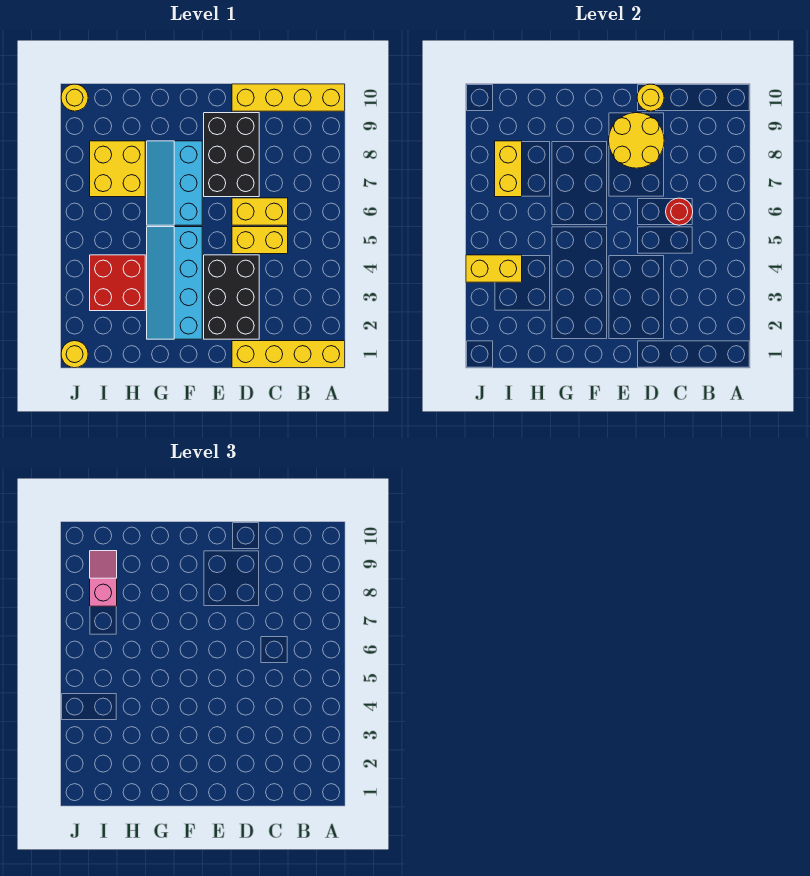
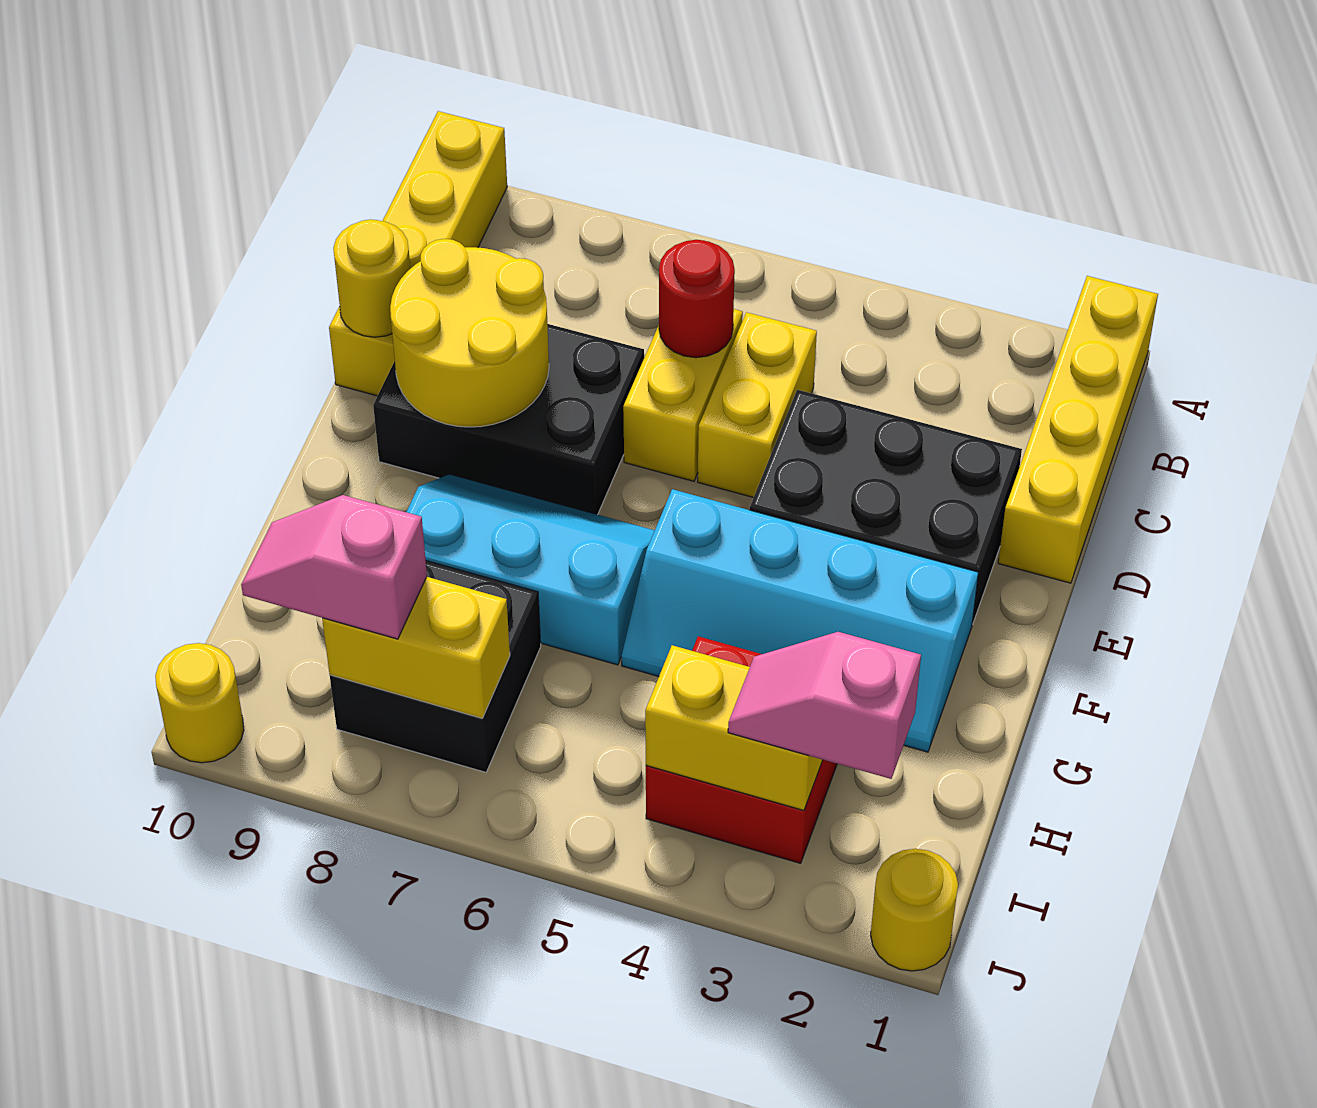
cyan 2x3 slope [147,141,202,225] -> cyan 2x3 slope turned to [407,474,655,665]
yellow 2x2 brick [90,141,145,197] -> black 2x2 brick [330,561,541,772]
none -> pink 1x2 slope [728,632,921,779]
yellow 1x2 brick [466,255,522,282] -> yellow 1x2 brick turned to [645,645,823,811]

